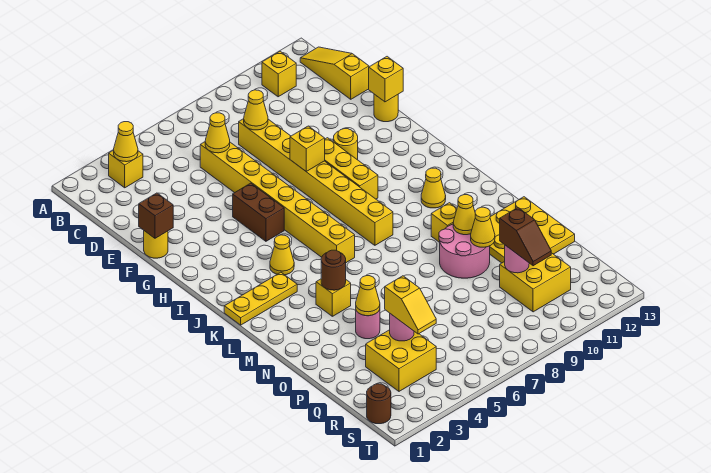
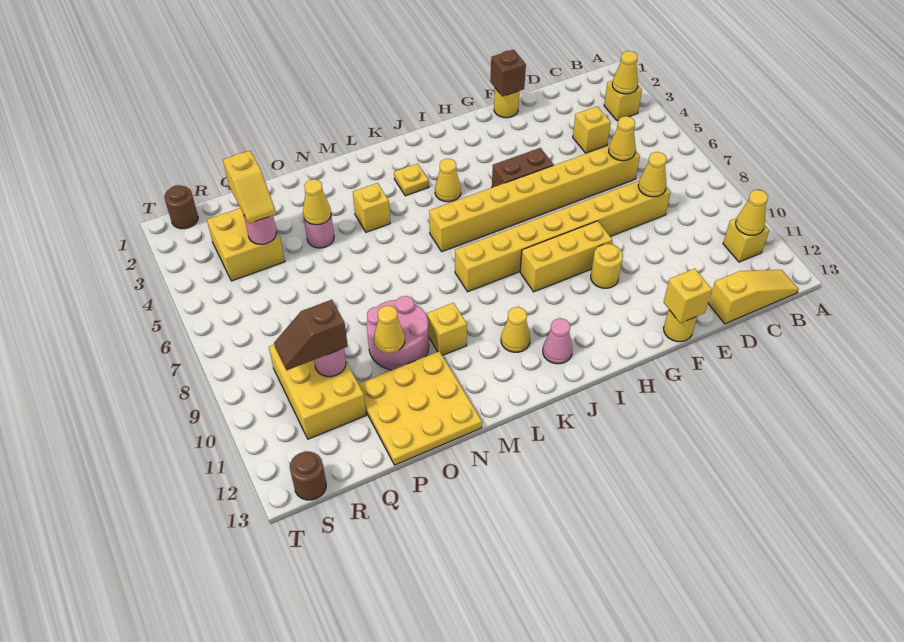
yellow 1x1 brick [290,126,325,172] -> yellow 1x1 brick moved to [573,106,611,153]
none -> pink 1x1 cone [543,318,572,364]
yellow 1x3 plate [224,272,297,325] -> yellow 1x1 plate [394,164,429,196]
brown 1x1 round brick [321,250,346,290] -> brown 1x1 round brick moved to [290,452,326,500]
yellow 1x1 cone [453,195,475,235] -> yellow 1x1 cone moved to [736,190,768,235]
yellow 1x2 slope [385,276,436,334] -> yellow 1x2 slope turned to [223,151,276,223]
yellow 2x2 brick [500,253,571,312] -> yellow 2x3 brick [269,345,366,439]

